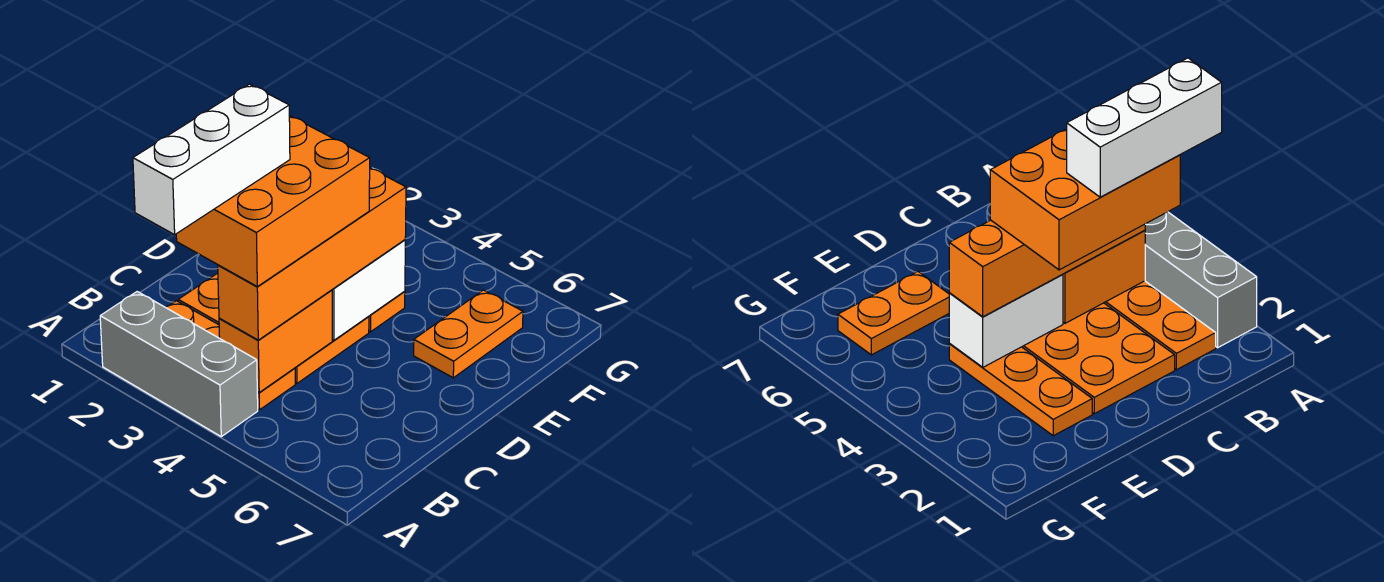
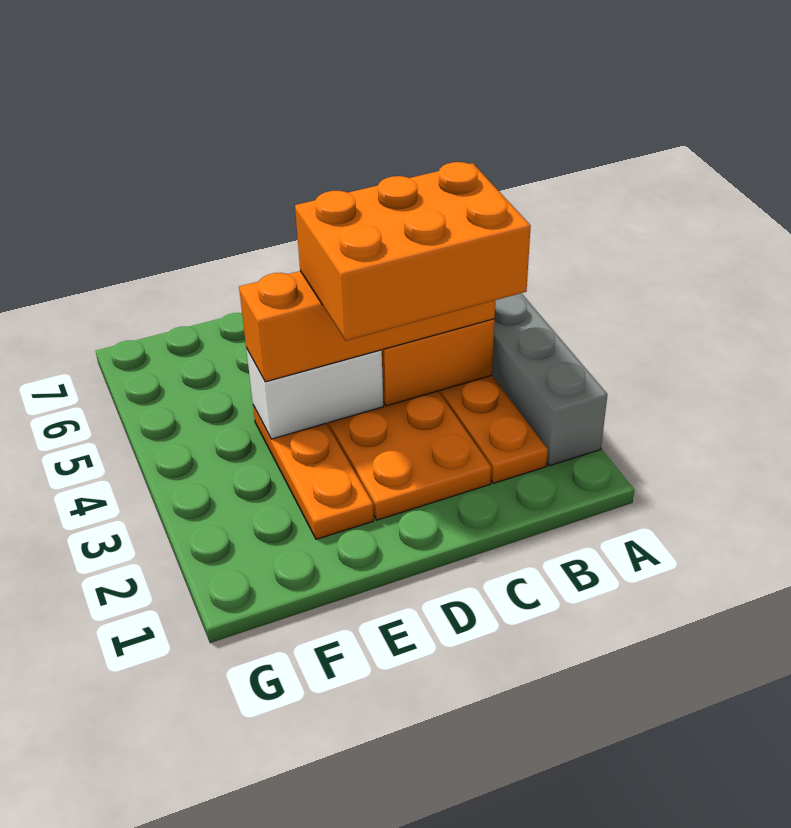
white 1x3 brick [133,84,290,235] -> none
orange 1x2 plate [414,290,523,378] -> none

